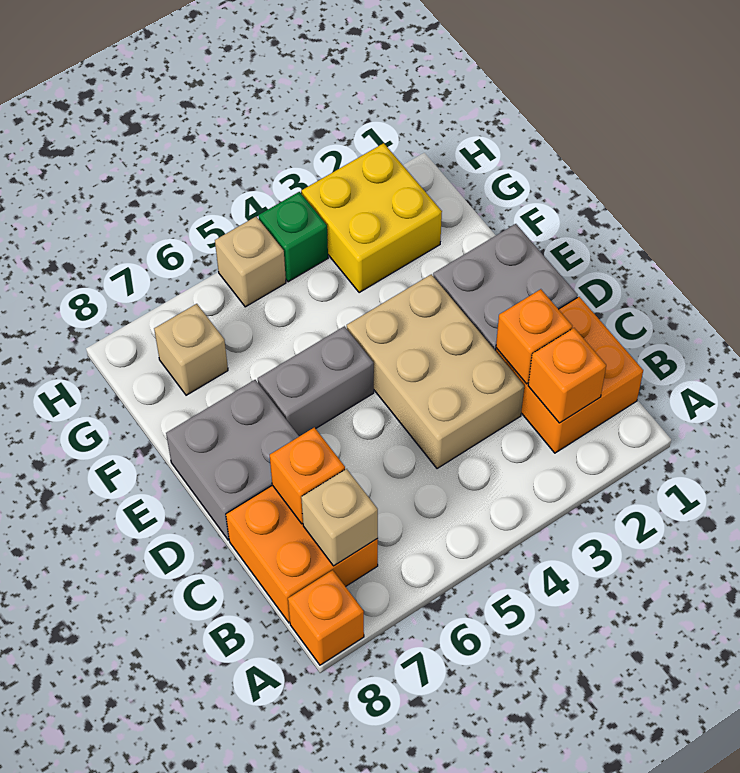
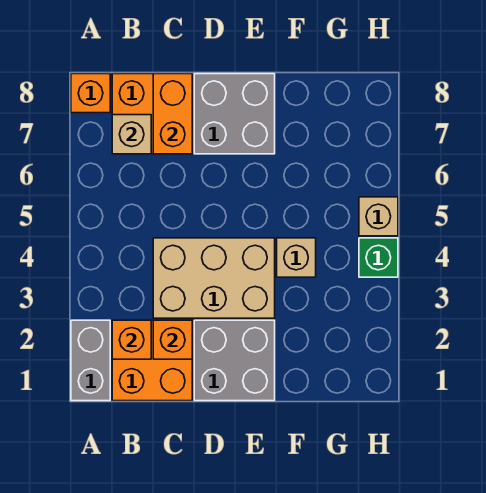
orange 1x1 brick [270,427,345,524] -> orange 1x2 brick [153,74,192,154]
grey 1x2 brick [258,326,374,436] -> grey 1x2 brick moved to [71,320,110,401]
yellow 2x2 brick [301,143,442,293] -> none
tan 1x1 brick [154,304,228,395] -> tan 1x1 brick moved to [277,238,316,277]

